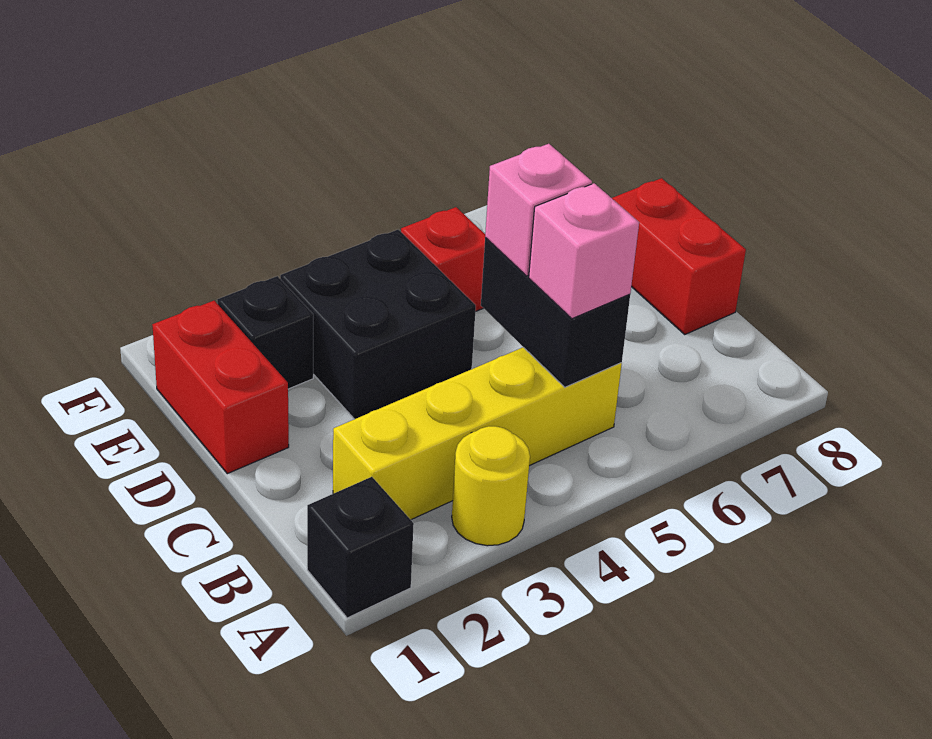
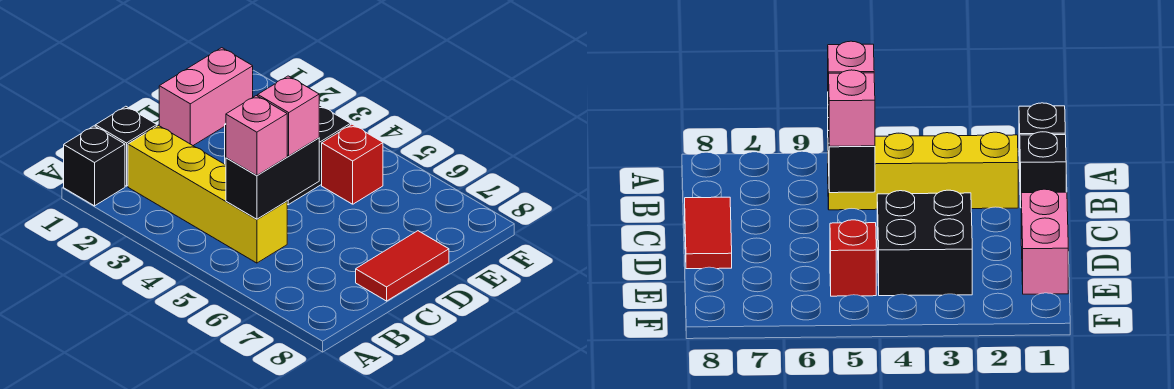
yellow 1x1 round brick [452,426,530,546] -> none
red 1x2 brick [612,178,746,334] -> red 1x2 tile [356,231,449,301]
red 1x2 brick [152,301,289,474] -> pink 1x2 brick [159,48,253,145]
black 1x1 brick [217,276,313,389] -> black 1x1 brick moved to [95,106,157,186]

